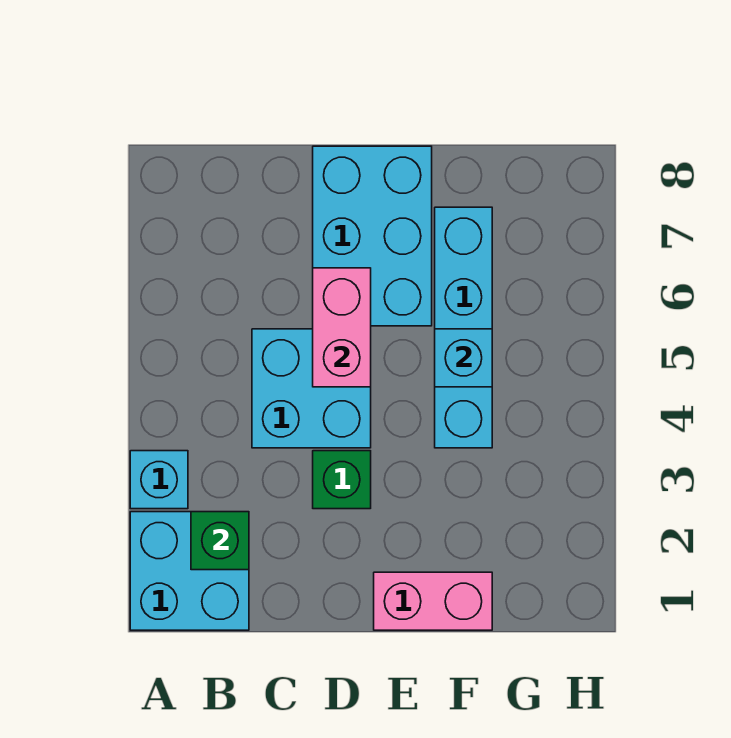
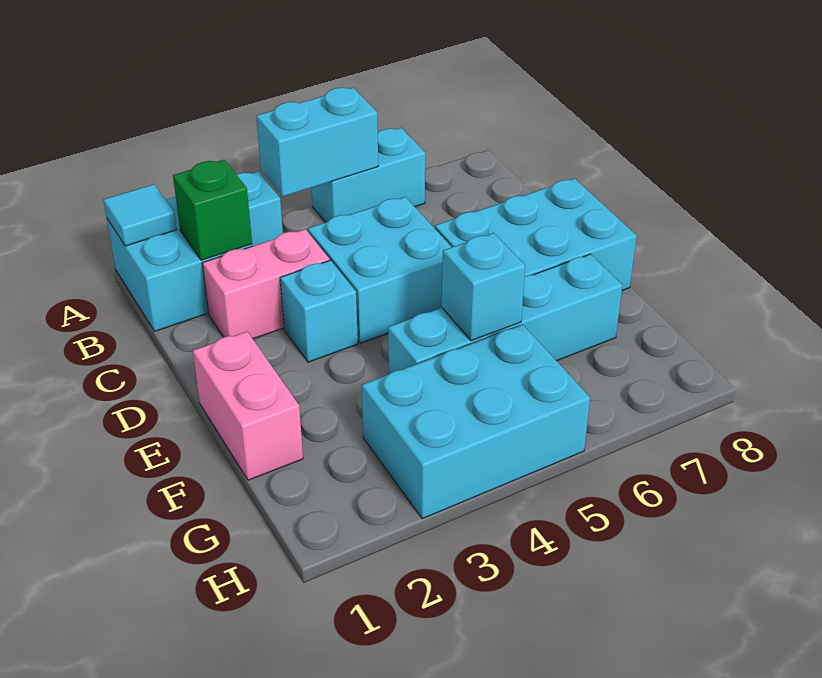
none -> cyan 1x1 tile [103,184,177,246]
none -> cyan 1x2 brick [256,88,378,196]
none -> cyan 1x2 brick [311,128,425,222]
green 1x1 brick [313,451,371,509] -> cyan 1x1 brick [280,260,358,362]
pink 1x2 brick [313,268,371,387] -> pink 1x2 brick moved to [202,229,330,339]
none -> cyan 2x3 brick [362,325,590,519]

